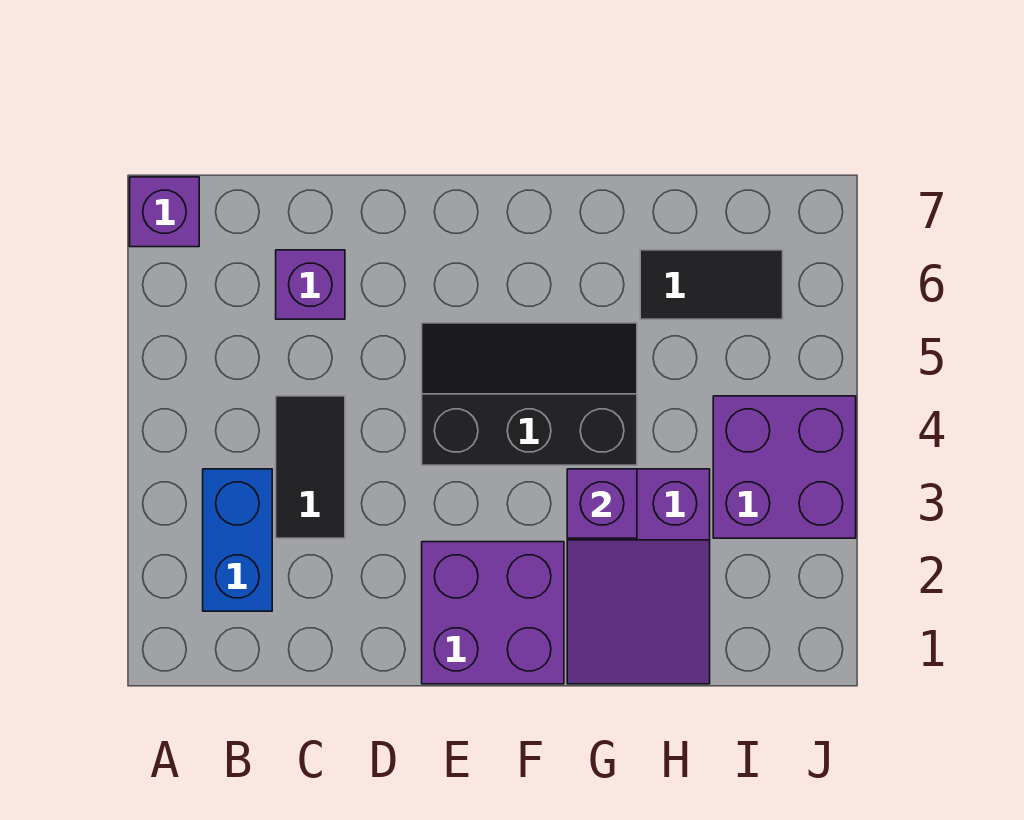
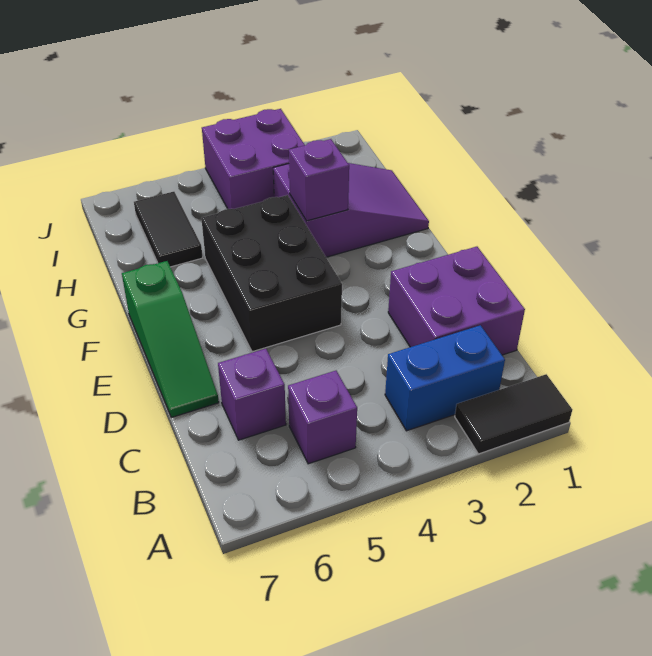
purple 1x1 brick [130,177,199,247] -> purple 1x1 brick moved to [288,371,357,464]
black 1x2 tile [276,396,345,538] -> black 1x2 tile moved to [455,374,572,454]
none -> green 1x3 slope [122,261,219,417]
purple 2x2 brick [422,542,564,684] -> purple 2x2 brick moved to [388,247,525,355]
black 2x3 slope [422,323,637,465] -> black 2x3 brick [201,195,342,352]

